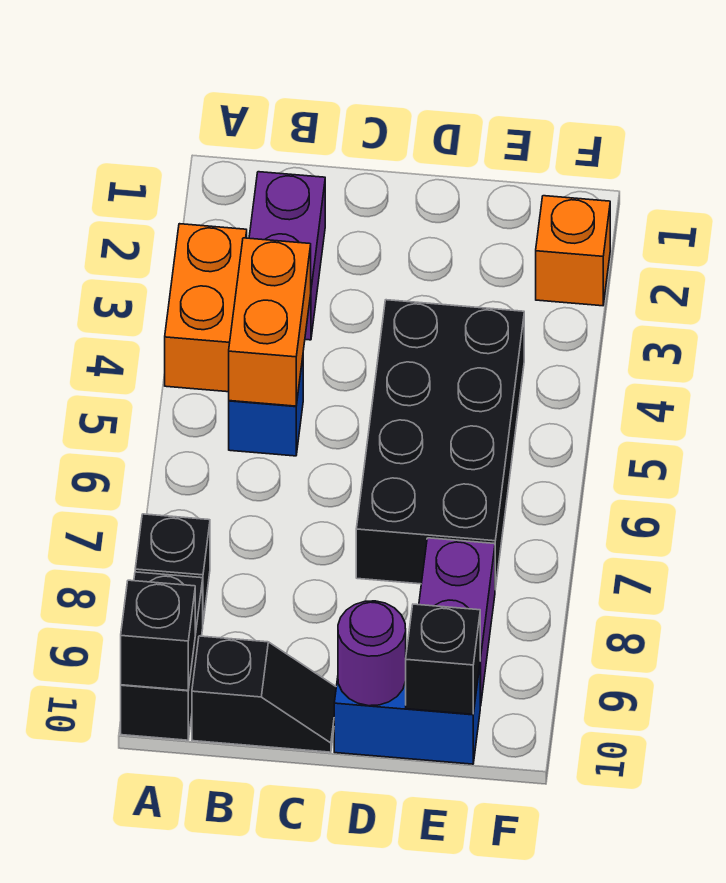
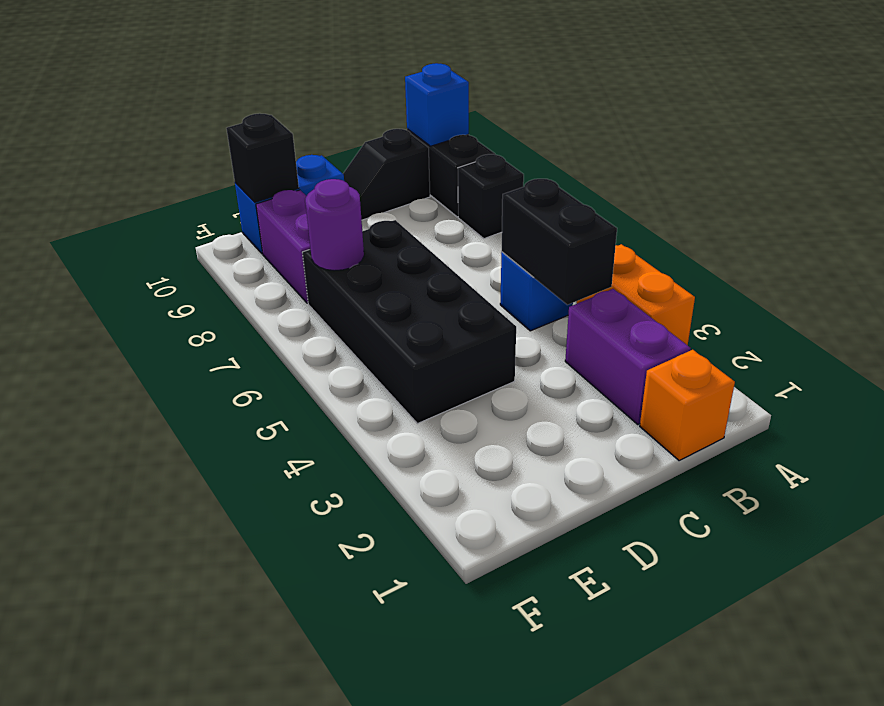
black 1x1 brick [121,580,195,690] -> blue 1x1 brick [405,63,469,146]
orange 1x2 brick [229,238,311,406] -> black 1x2 brick [502,179,617,305]
purple 1x1 round brick [338,601,406,706] -> purple 1x1 round brick moved to [305,179,364,271]
orange 1x1 brick [536,196,610,306] -> orange 1x1 brick moved to [640,350,735,461]

